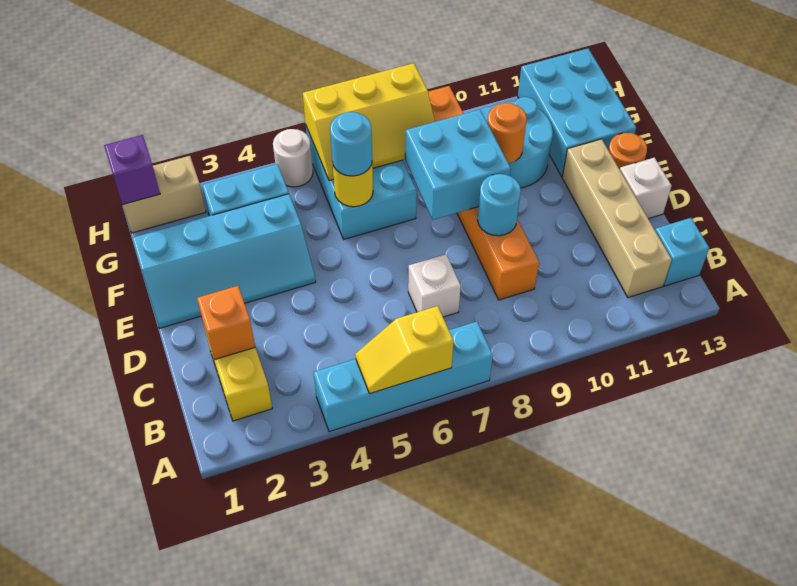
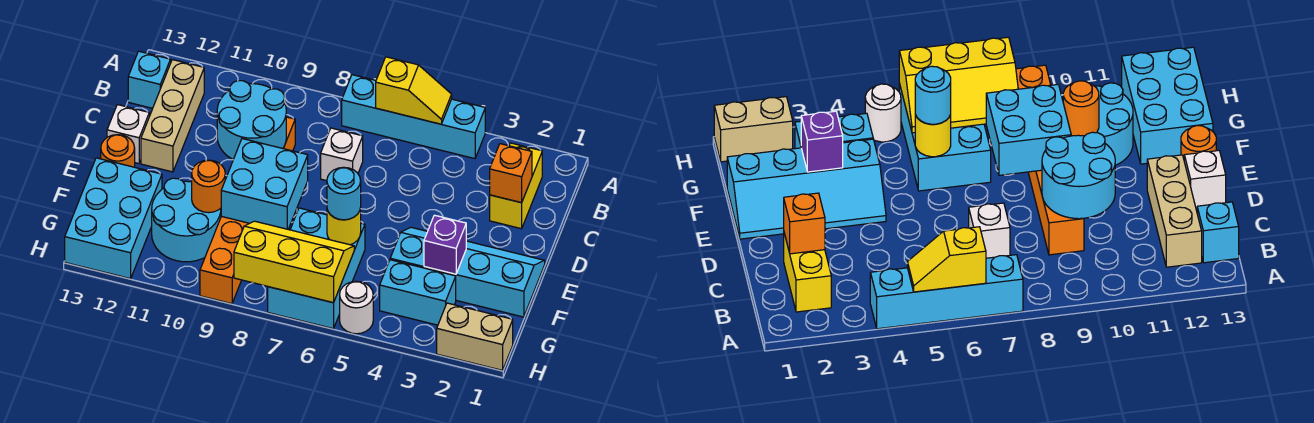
tan 1x4 brick [562,139,672,298] -> tan 1x3 brick [141,60,204,172]
cyan 1x1 round brick [478,174,521,236] -> cyan 2x2 round brick [217,81,286,159]
purple 1x1 brick [104,135,160,205] -> purple 1x1 brick moved to [424,215,466,274]

